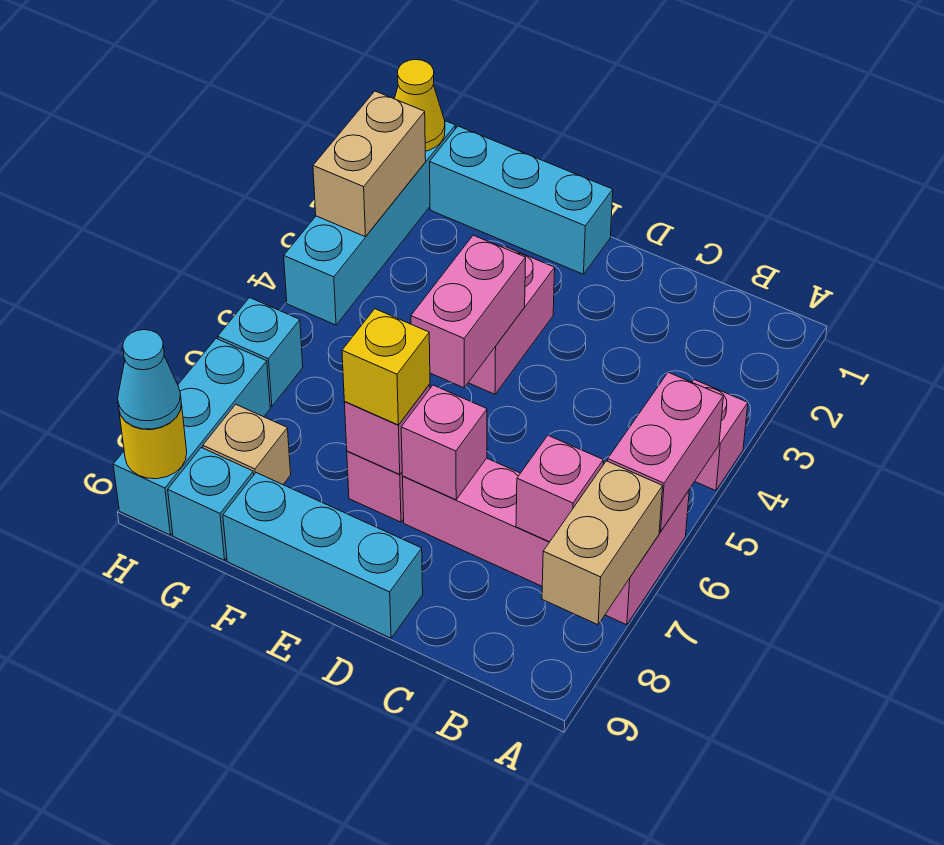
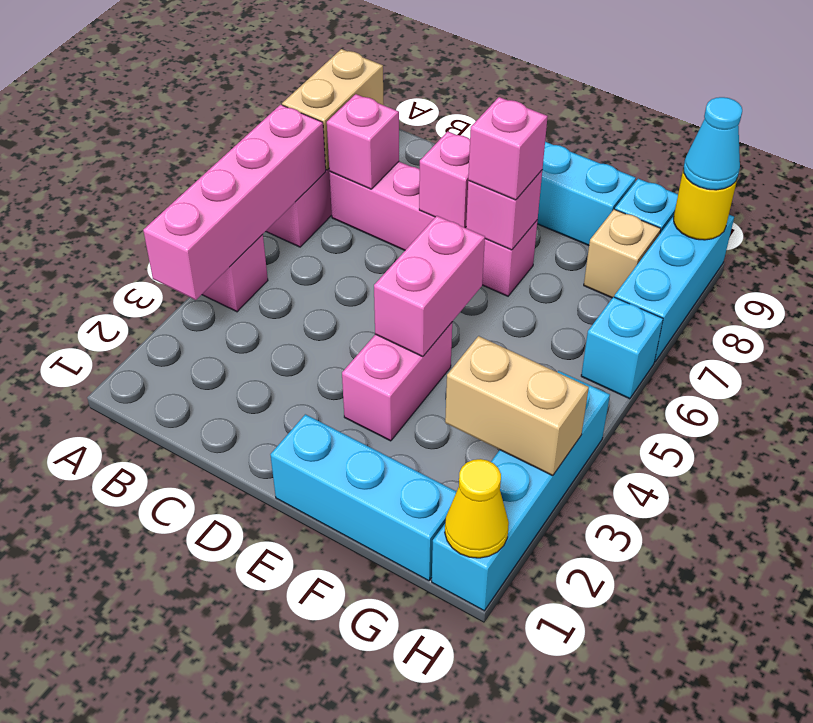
pink 1x2 brick [608,372,723,532] -> pink 1x4 brick [143,105,326,300]
yellow 1x1 brick [342,309,430,425] -> pink 1x1 brick [468,97,548,200]
tan 1x2 brick [313,91,426,237] -> tan 1x2 brick turned to [445,336,589,476]

